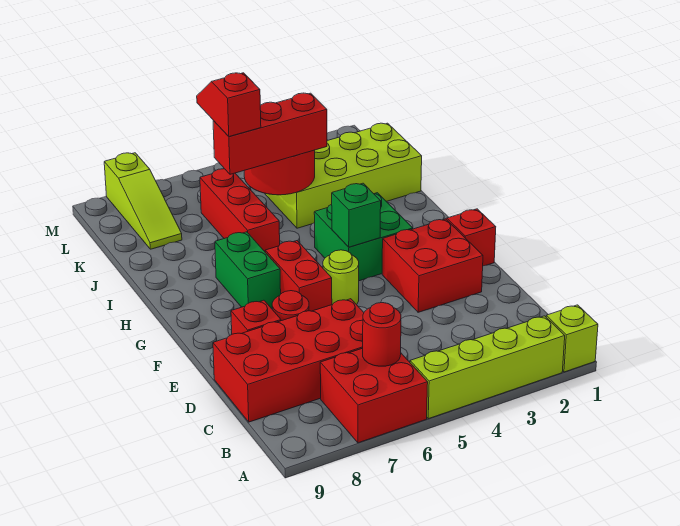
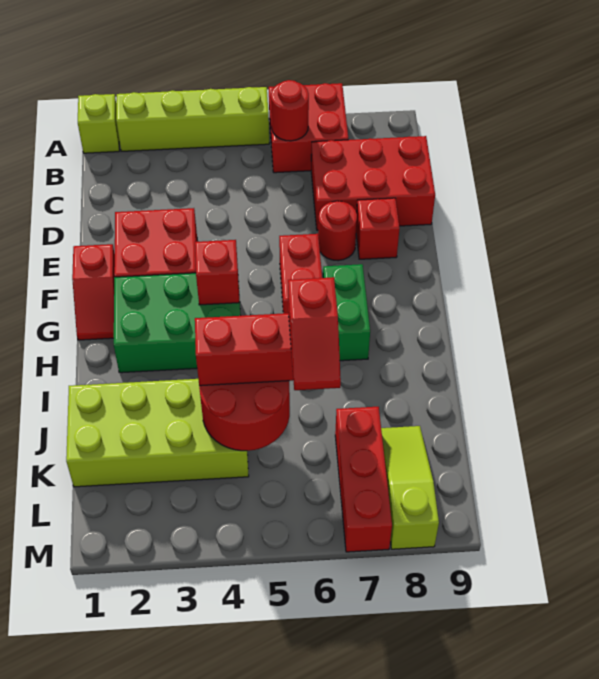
red 2x4 brick [213,299,364,422] -> red 2x3 brick [311,136,435,230]
lime 1x1 round brick [323,250,359,305] -> none
green 2x2 brick [314,193,413,281] -> green 2x3 brick [114,273,240,373]
green 1x1 brick [332,183,381,247] -> red 1x1 brick [195,240,240,305]
red 1x3 brick [200,169,280,251] -> red 1x3 brick moved to [335,407,392,552]

